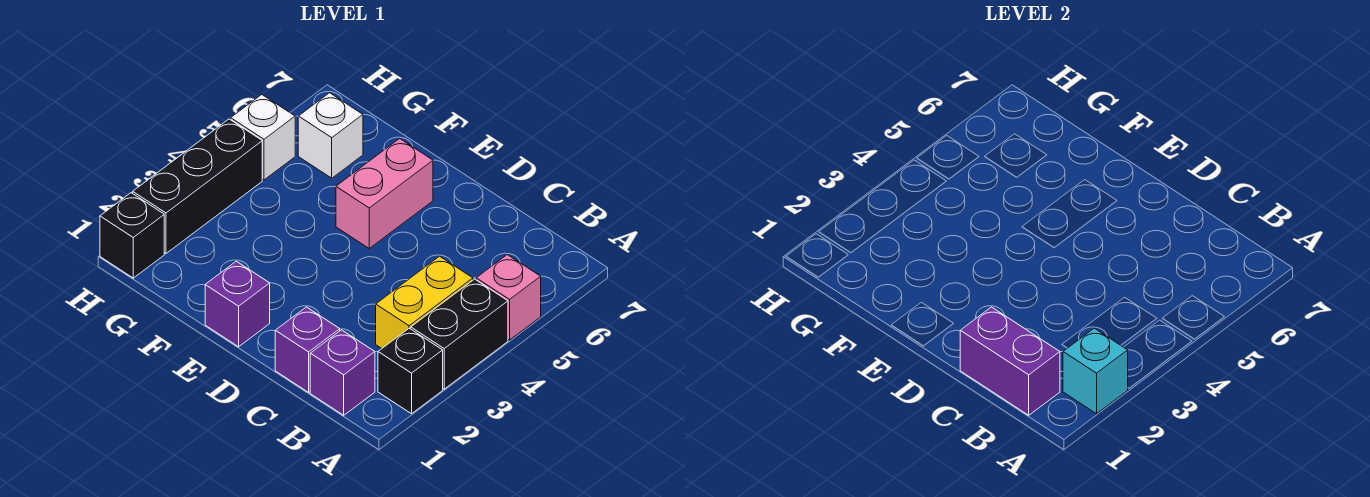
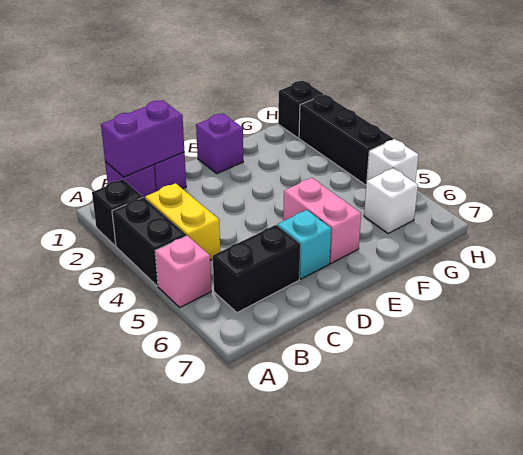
cyan 1x1 brick [1063,328,1128,414] -> cyan 1x1 brick moved to [278,210,331,279]
none -> black 1x2 brick [213,225,300,313]

